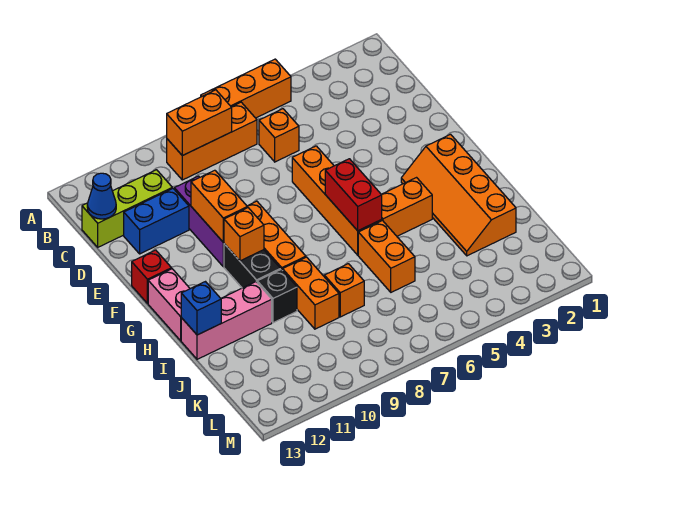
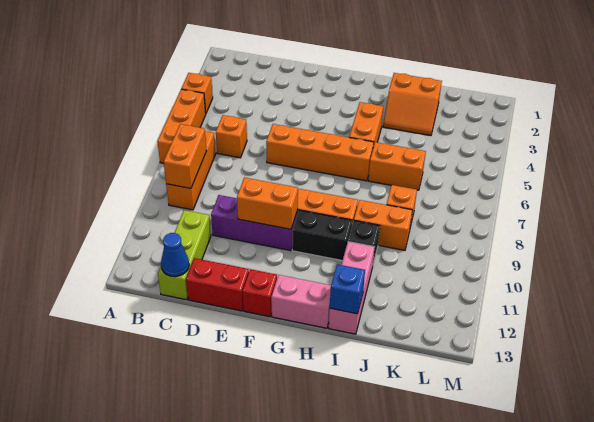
blue 1x2 brick [124,188,189,254] -> none
orange 2x4 slope [401,134,516,256] -> orange 2x2 slope [383,73,442,135]
red 1x2 brick [325,159,382,231] -> red 1x2 brick moved to [186,258,249,311]
orange 1x1 brick [224,208,264,261] -> orange 1x1 brick moved to [181,73,213,113]

